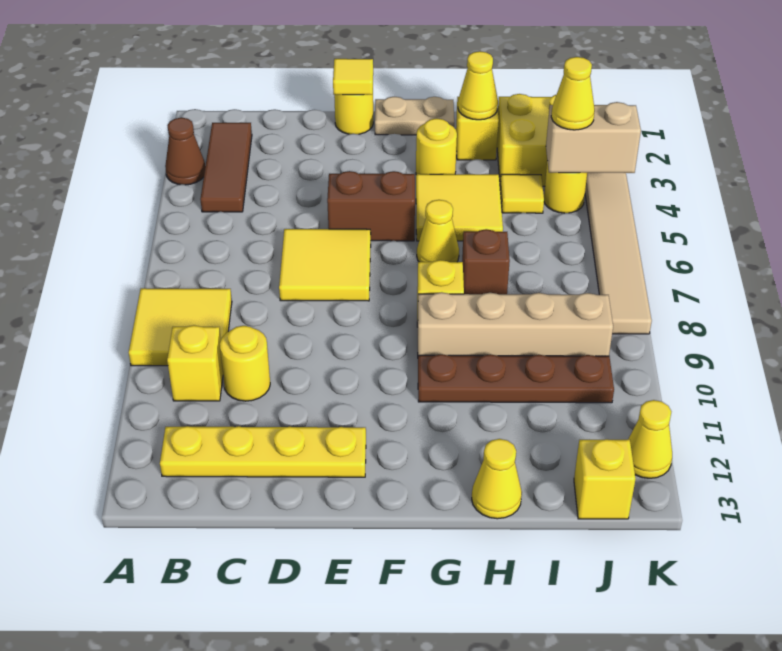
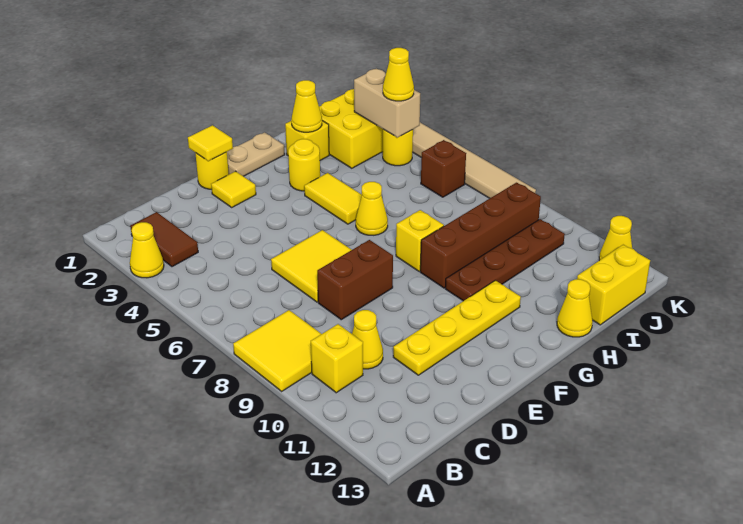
brown 1x1 cone [165,118,205,185] -> yellow 1x1 cone [130,222,164,278]
brown 1x3 tile [200,123,252,212] -> brown 1x2 tile [130,212,198,267]
yellow 1x4 plate [160,426,366,477] -> yellow 1x4 plate moved to [393,280,521,375]
yellow 1x1 round brick [220,326,270,401] -> yellow 1x1 cone [352,310,383,369]
brown 1x2 brick [327,171,415,241] -> brown 1x2 brick moved to [317,240,393,320]
yellow 2x2 tile [416,174,503,241] -> yellow 1x2 tile [304,173,362,224]
tan 1x4 brick [418,292,613,356] -> brown 1x4 brick [420,183,541,288]
brown 1x1 brick [462,229,510,294] -> brown 1x1 brick moved to [421,140,466,197]
yellow 1x1 tile [500,174,544,213] -> yellow 1x1 tile moved to [211,171,256,207]
tan 1x2 brick [546,102,641,173] -> tan 1x2 brick turned to [354,69,420,137]
yellow 1x1 brick [574,439,636,519] -> yellow 1x2 brick [577,245,650,325]

